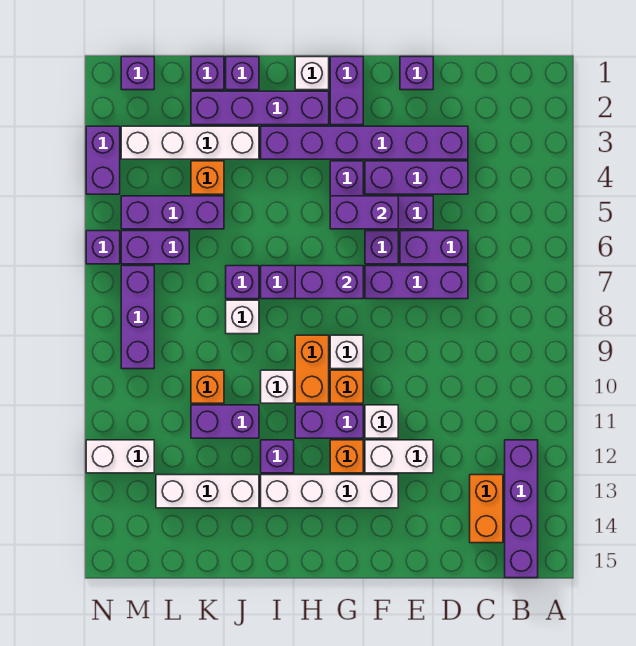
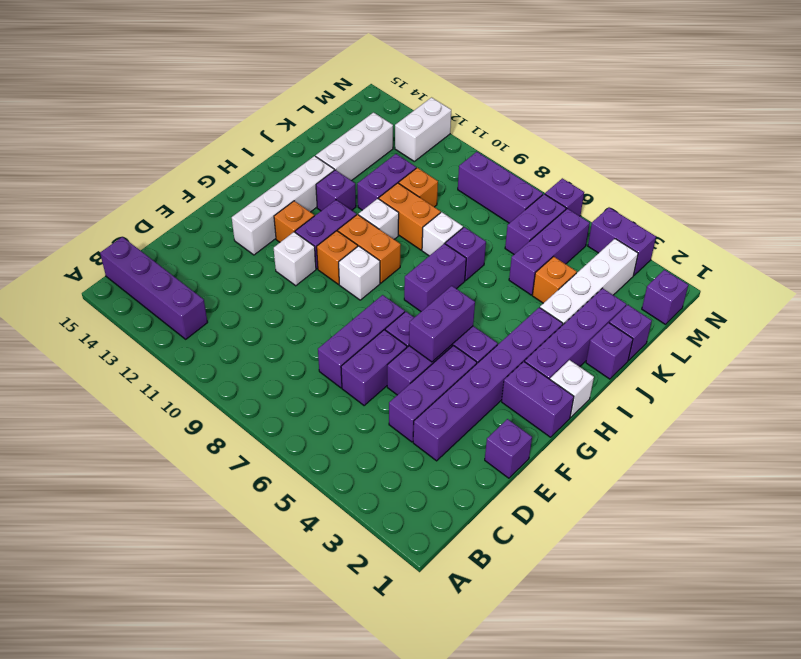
orange 1x2 brick [470,475,503,543] -> orange 1x2 brick moved to [379,183,441,250]
white 1x2 brick [365,440,433,473] -> none
purple 1x2 brick [295,266,363,299] -> none

